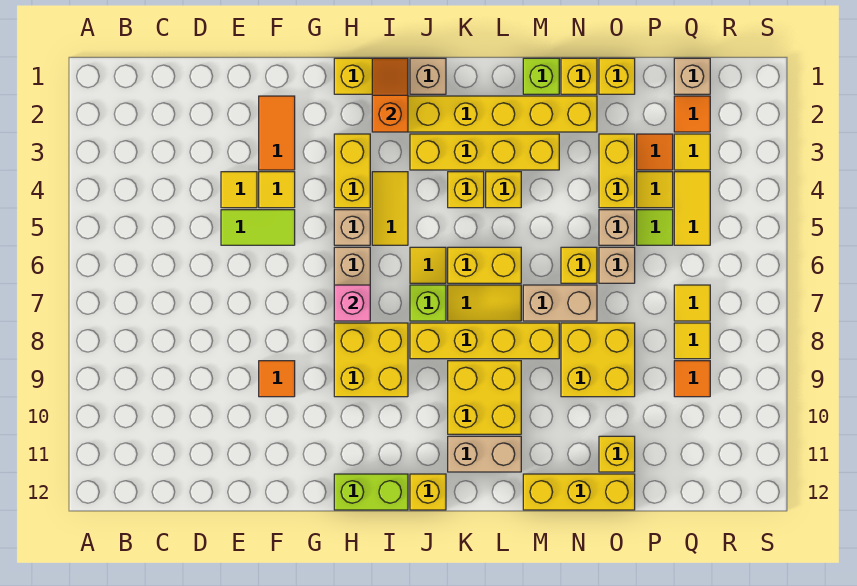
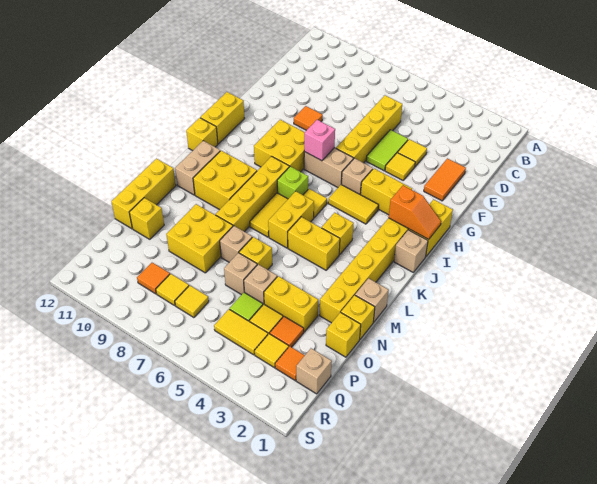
orange 1x2 tile [259,96,295,170] -> orange 1x2 tile turned to [424,158,466,201]
lime 1x2 brick [334,474,408,510] -> yellow 1x2 brick [200,92,245,144]
yellow 1x4 brick [410,134,559,170] -> yellow 1x4 brick moved to [336,95,402,163]
yellow 1x1 brick [486,172,521,208] -> yellow 1x2 brick [288,217,340,270]
lime 1x1 brick [523,58,559,94] -> tan 1x1 brick [355,278,389,322]
tan 1x2 brick [523,285,597,321] -> tan 1x1 brick [220,226,252,262]

